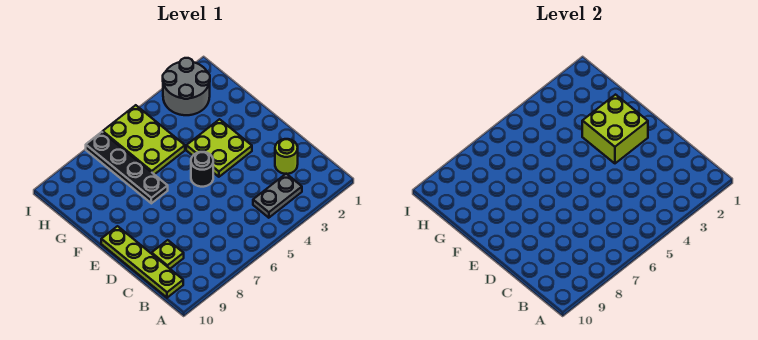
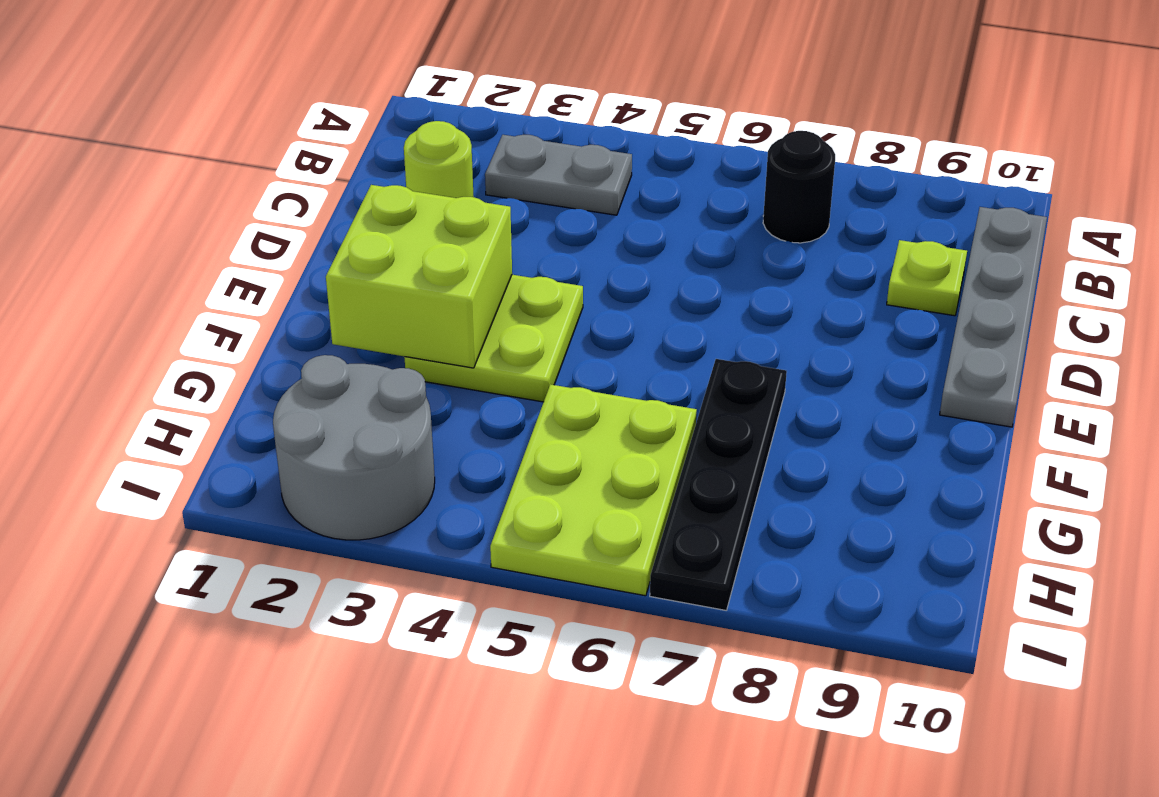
lime 1x4 plate [101,226,183,298] -> grey 1x4 plate [940,207,1047,427]
black 1x1 round brick [191,152,213,187] -> black 1x1 round brick moved to [763,131,835,243]

